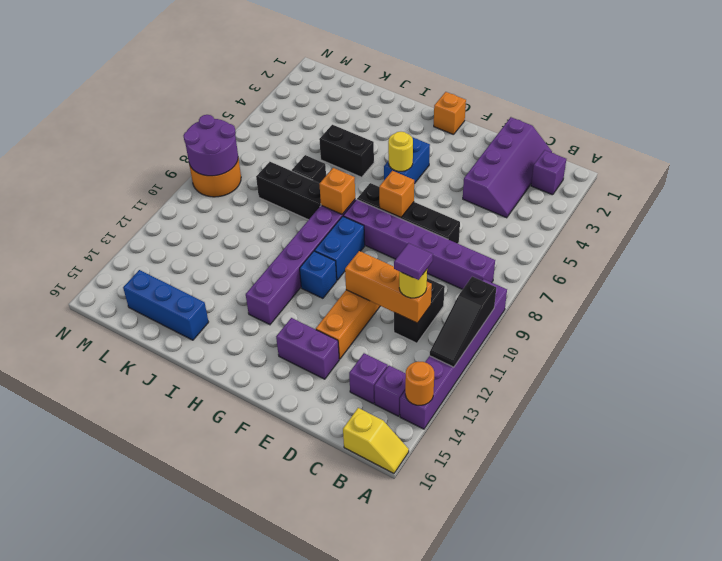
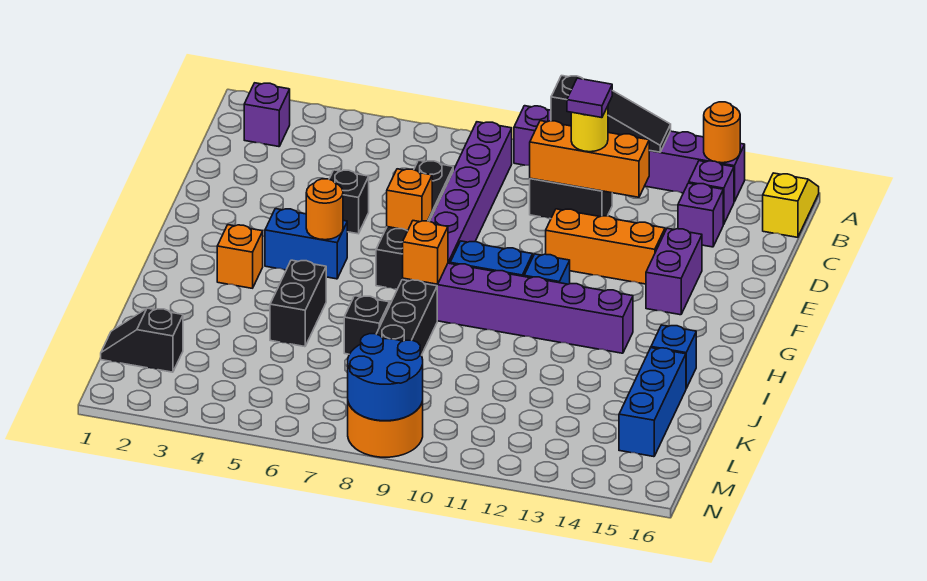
purple 2x4 slope [463,117,552,218] -> none
orange 1x3 brick [345,251,432,323] -> orange 1x3 brick turned to [530,121,649,197]
none -> black 1x1 brick [329,170,369,234]
orange 1x1 brick [434,92,466,135] -> orange 1x1 brick moved to [217,225,263,288]
yellow 1x1 round brick [388,132,413,171] -> orange 1x1 round brick [306,179,343,240]
none -> blue 1x1 brick [651,325,696,388]
none -> black 1x2 slope [101,308,183,372]
purple 2x2 round brick [183,115,238,176] -> blue 2x2 round brick [348,334,423,421]

